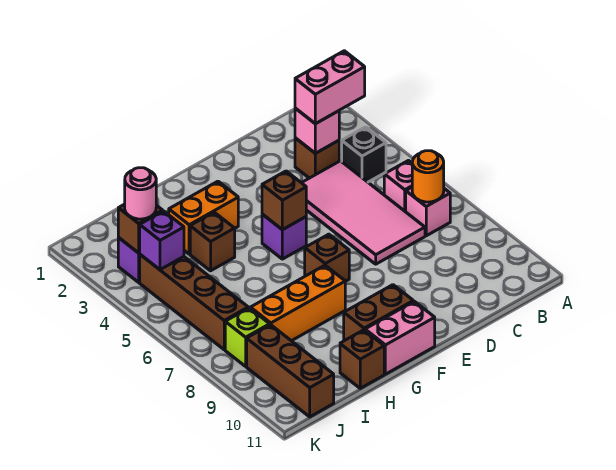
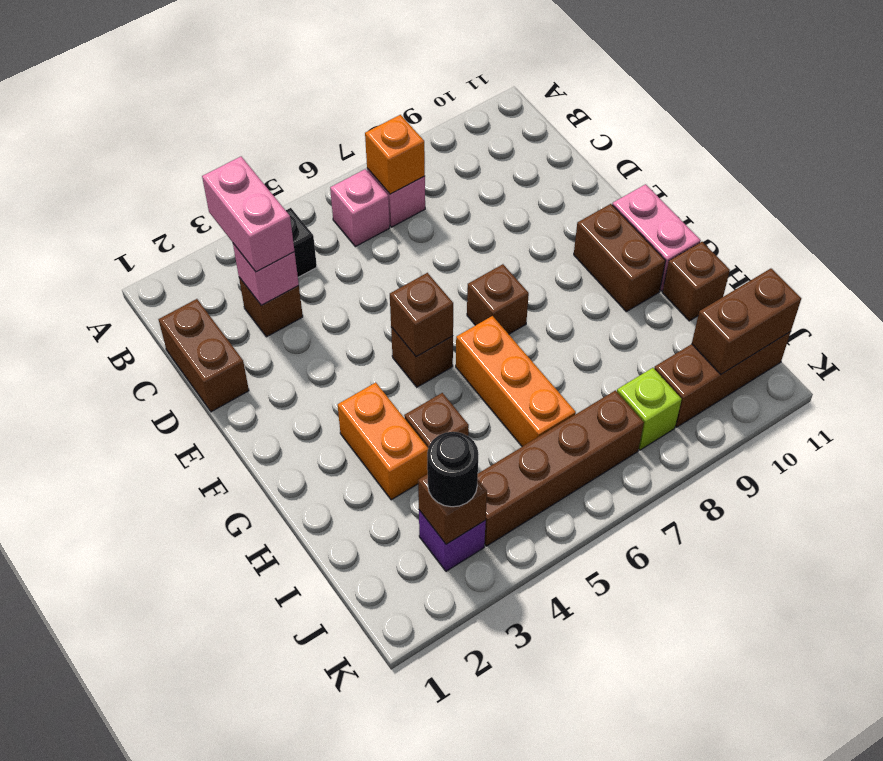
orange 1x1 round brick [412,151,444,202] -> orange 1x1 brick [365,115,425,194]
none -> brown 1x2 brick [159,299,249,412]
pink 2x4 tile [302,161,425,264] -> none
purple 1x1 brick [262,214,306,259] -> brown 1x1 brick [391,327,453,387]
orange 1x3 brick [250,265,345,341] -> orange 1x3 brick moved to [456,316,576,447]
pink 1x1 round brick [125,168,156,219] -> black 1x1 round brick [427,432,478,507]
purple 1x1 brick [140,211,184,270] -> none
none -> brown 1x2 brick [692,269,801,374]

